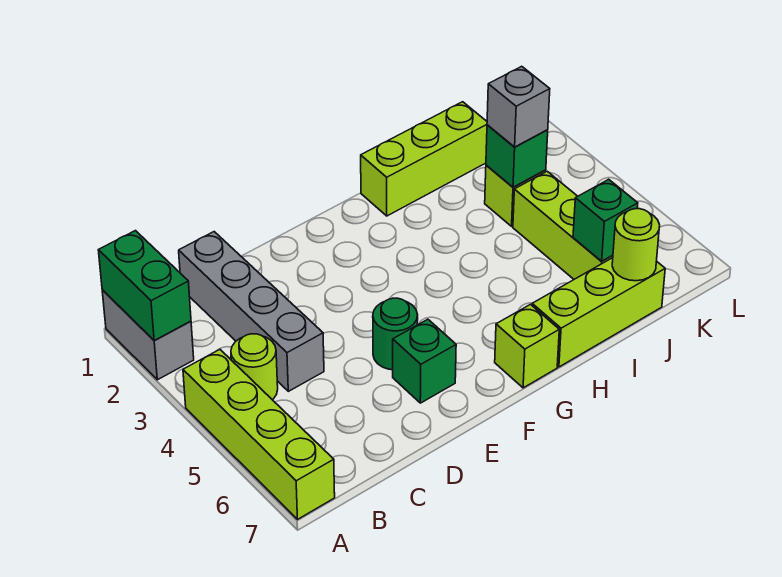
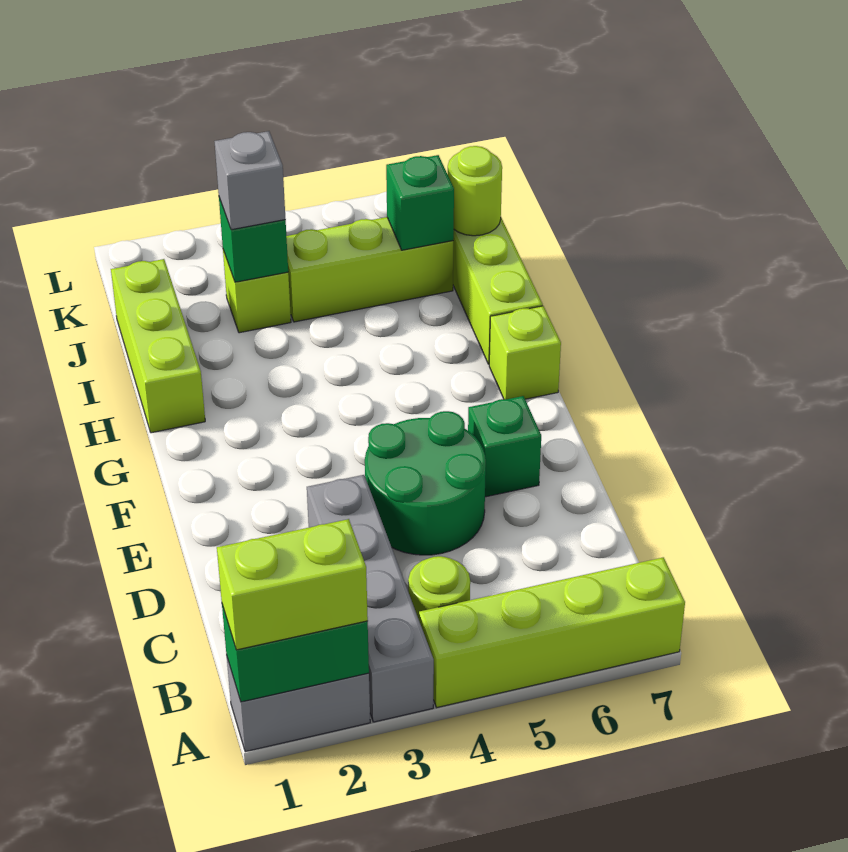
none -> lime 1x2 brick [217,519,368,650]
grey 1x4 brick [179,232,324,391] -> grey 1x4 brick turned to [307,475,434,722]
green 1x1 round brick [373,298,418,370] -> green 2x2 round brick [365,411,486,555]

